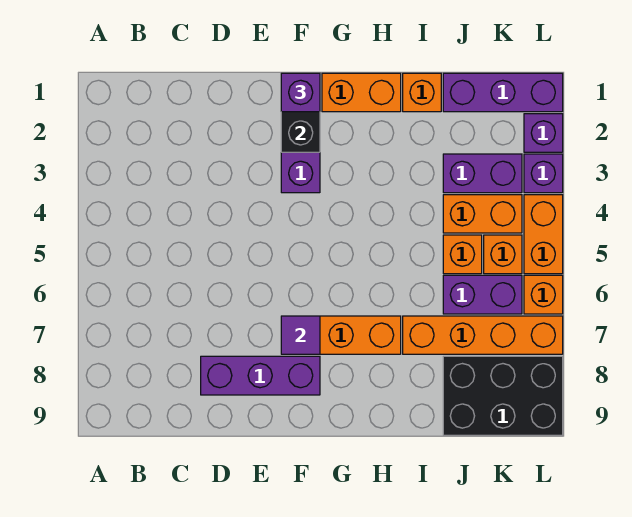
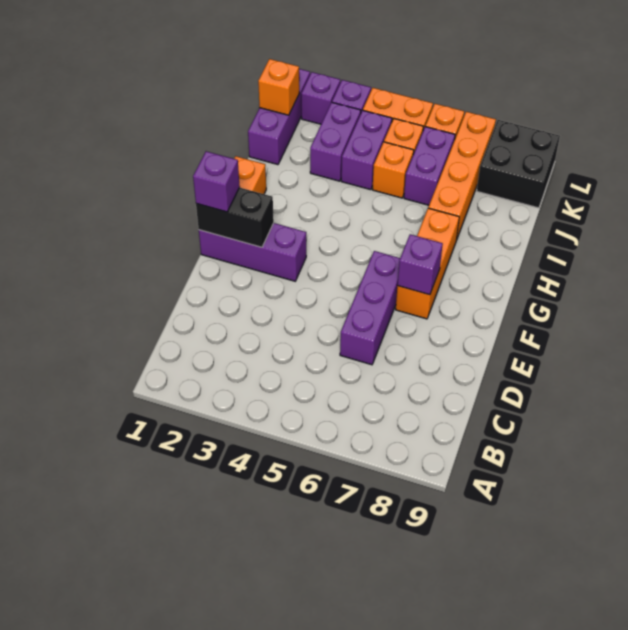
purple 1x3 brick [201,356,320,395] -> purple 1x3 brick moved to [340,251,400,365]
purple 1x1 tile [281,316,320,354] -> purple 1x1 brick [397,234,443,295]
orange 1x1 brick [403,73,441,112] -> orange 1x1 brick moved to [258,59,299,115]
orange 1x2 brick [443,195,522,233] -> purple 1x2 brick [341,110,392,190]
black 2x3 brick [443,356,563,435] -> black 2x2 brick [477,120,560,208]

